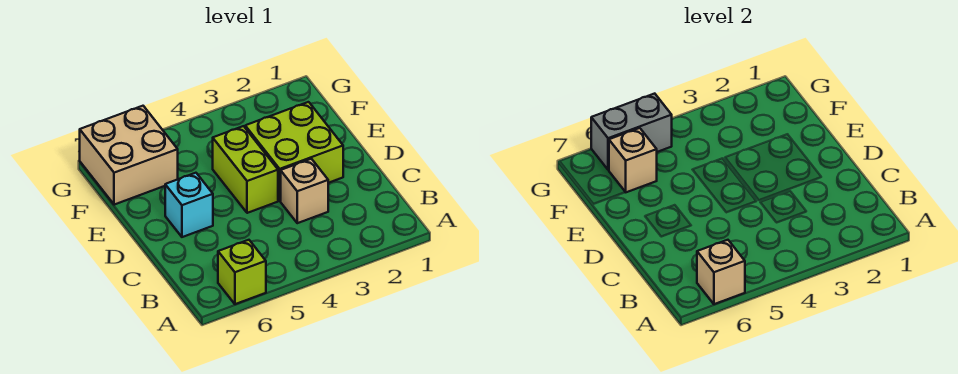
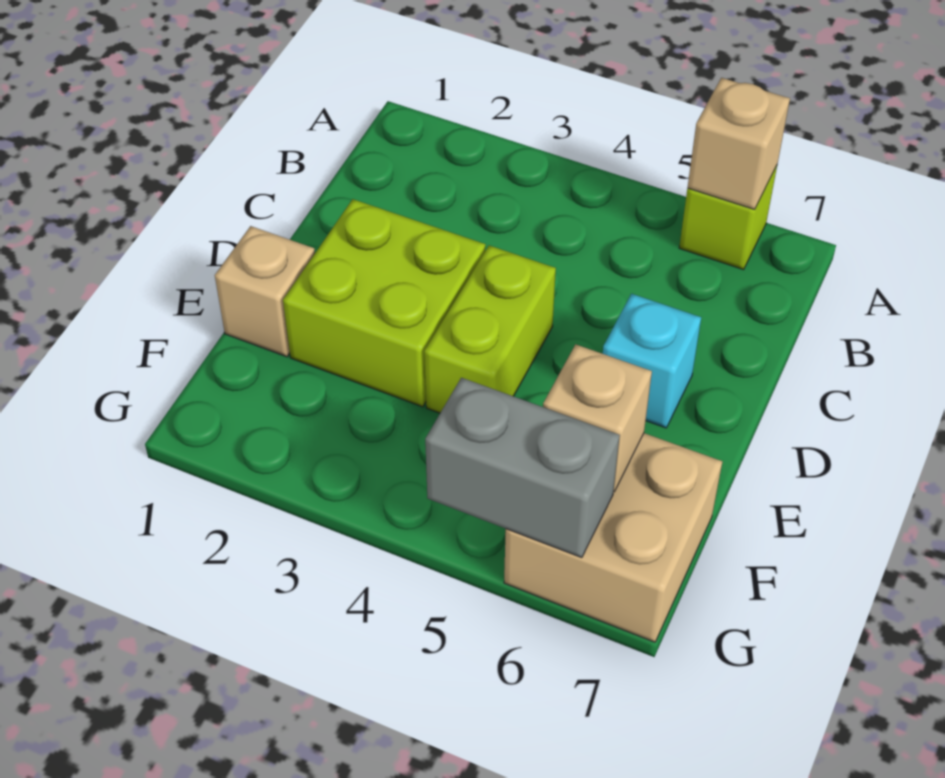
tan 1x1 brick [281,159,328,223] -> tan 1x1 brick moved to [215,226,315,357]

